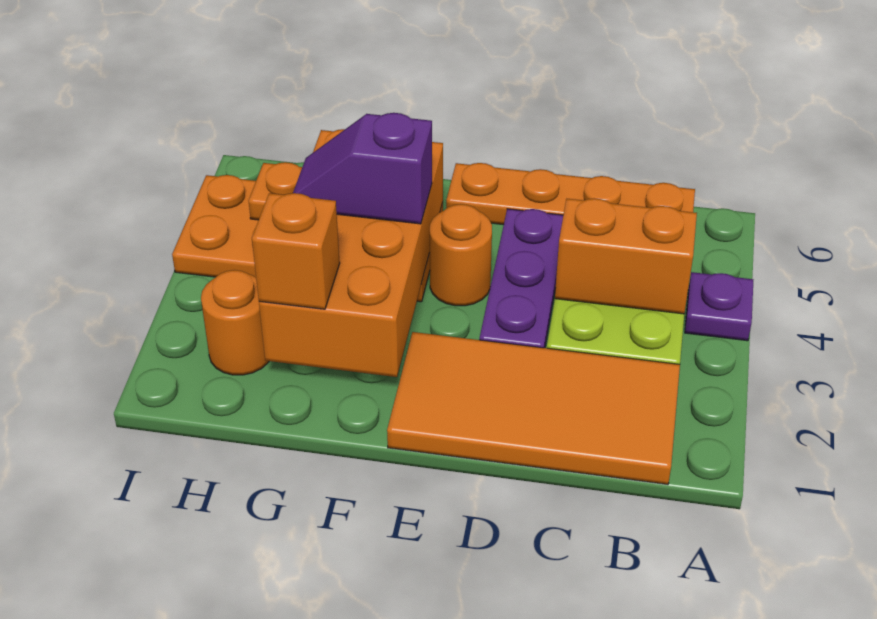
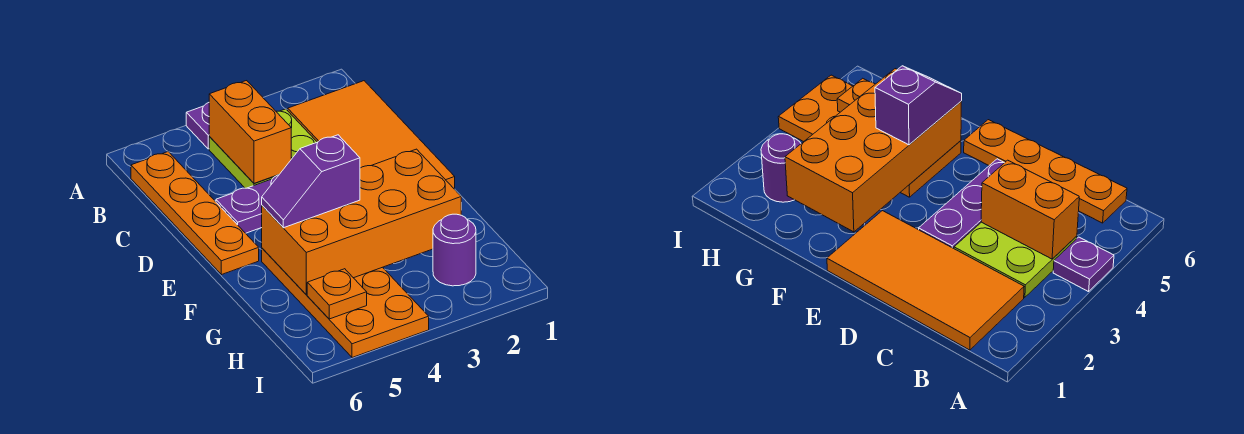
orange 1x1 round brick [429,204,492,306] -> none
purple 1x2 slope [293,113,432,224] -> purple 1x2 slope turned to [262,135,360,228]
orange 1x1 brick [252,193,340,309] -> none
orange 1x1 round brick [201,270,269,375] -> purple 1x1 round brick [433,214,476,286]

